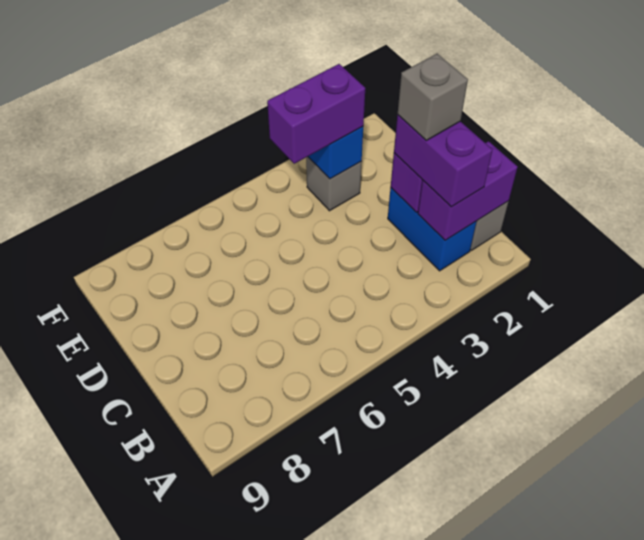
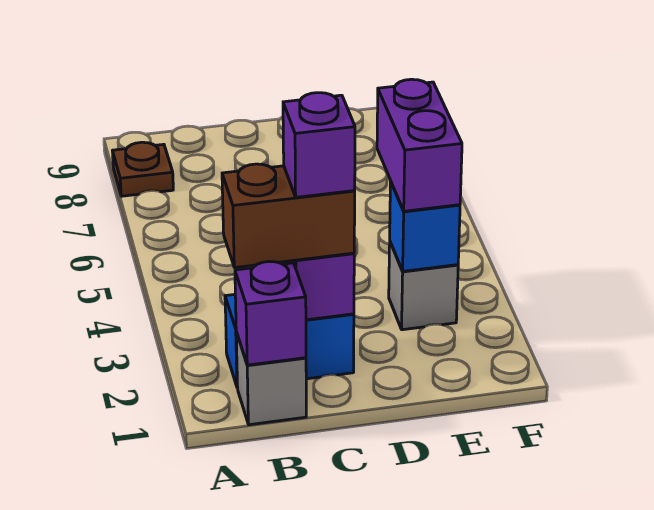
none -> brown 1x1 plate [113,142,173,196]
purple 1x2 brick [418,141,518,240] -> purple 1x1 brick [235,261,306,365]
purple 1x2 brick [394,115,492,207] -> brown 1x2 brick [222,164,355,268]
grey 1x1 brick [398,54,468,140] -> purple 1x1 brick [283,93,355,197]

